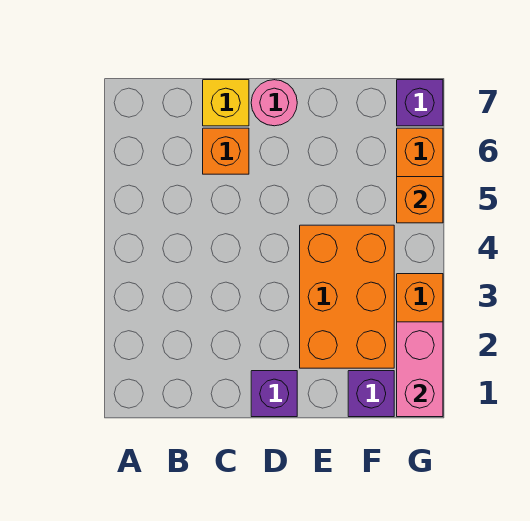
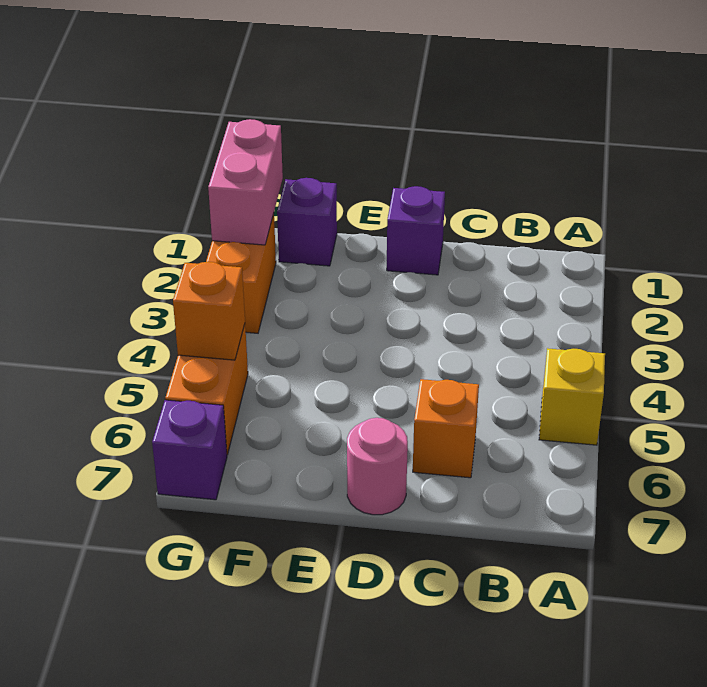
yellow 1x1 brick [203,80,249,126] -> yellow 1x1 brick moved to [539,348,605,445]
orange 2x3 brick [300,225,394,368] -> none

